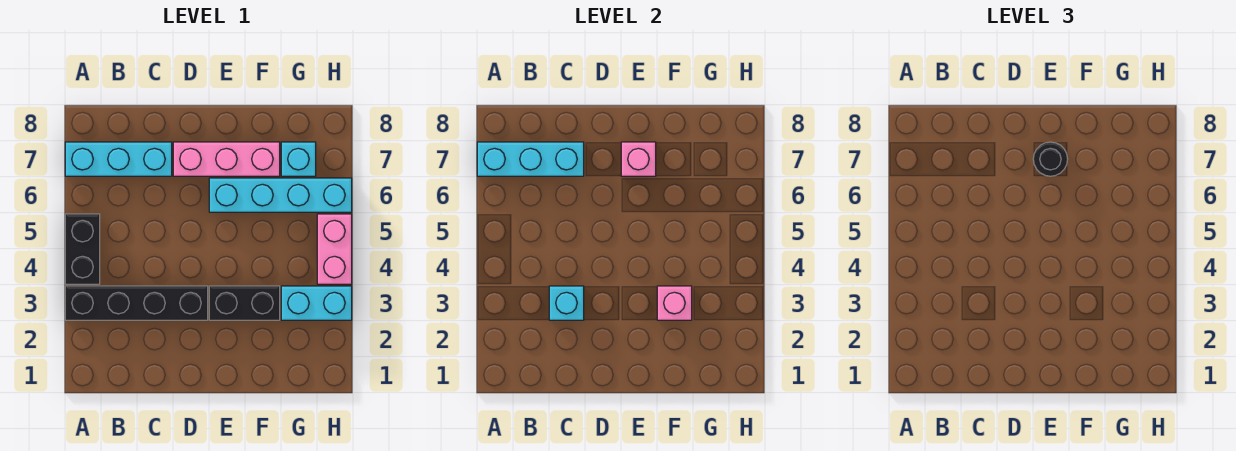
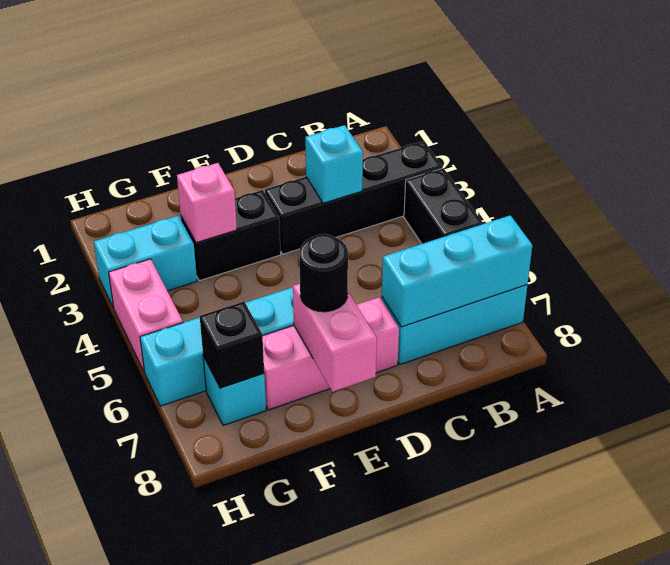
pink 1x1 brick [621,142,656,176] -> pink 1x2 brick [293,284,377,392]
none -> black 1x1 brick [200,302,264,388]

